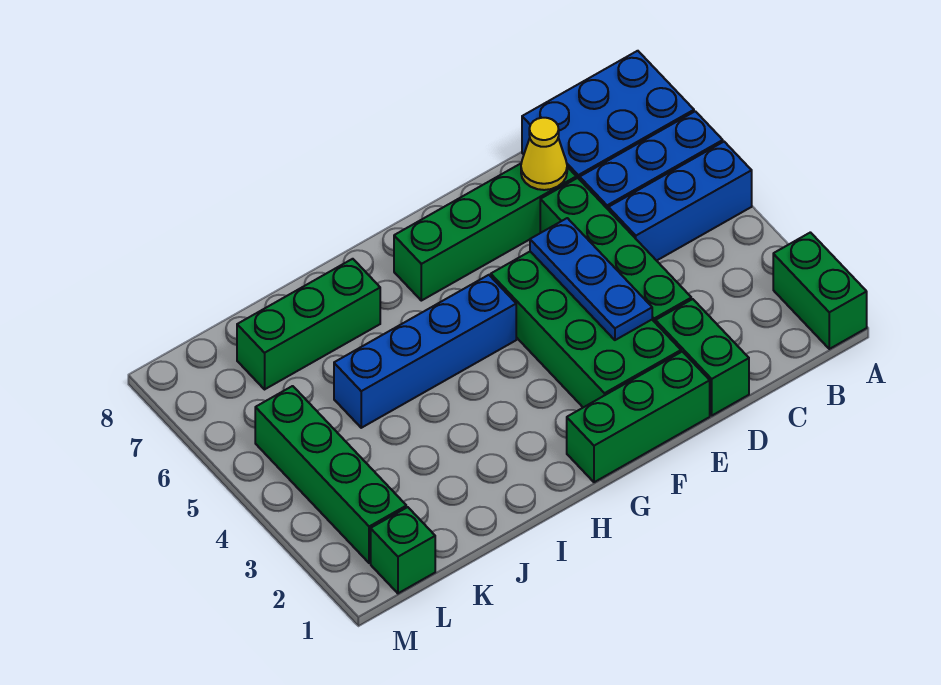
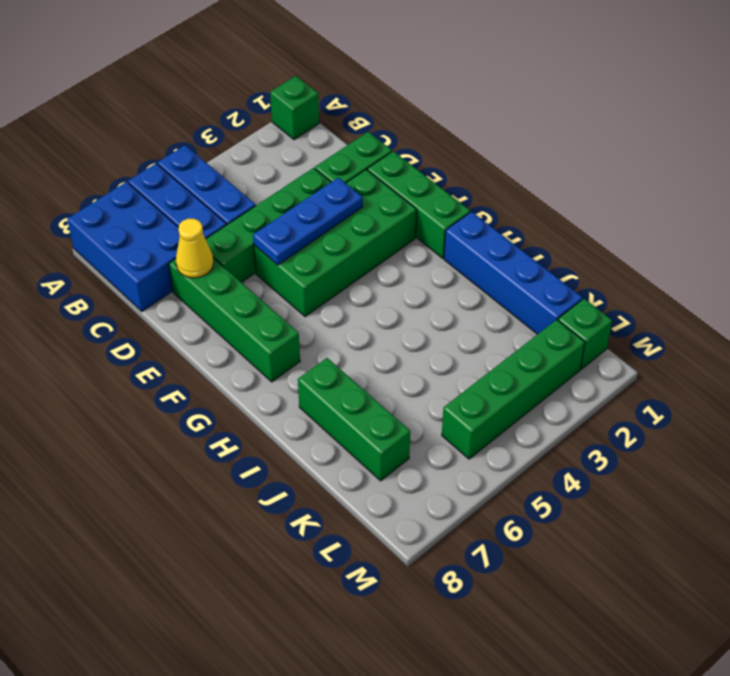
green 1x2 brick [773,232,867,349] -> green 1x1 brick [270,76,319,140]
blue 1x4 brick [334,275,516,428] -> blue 1x4 brick moved to [444,212,583,334]

